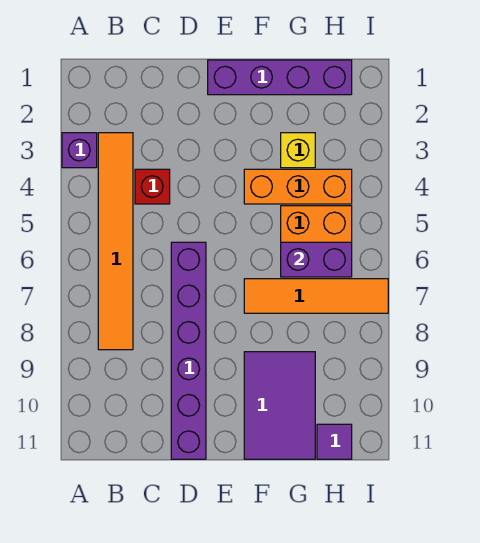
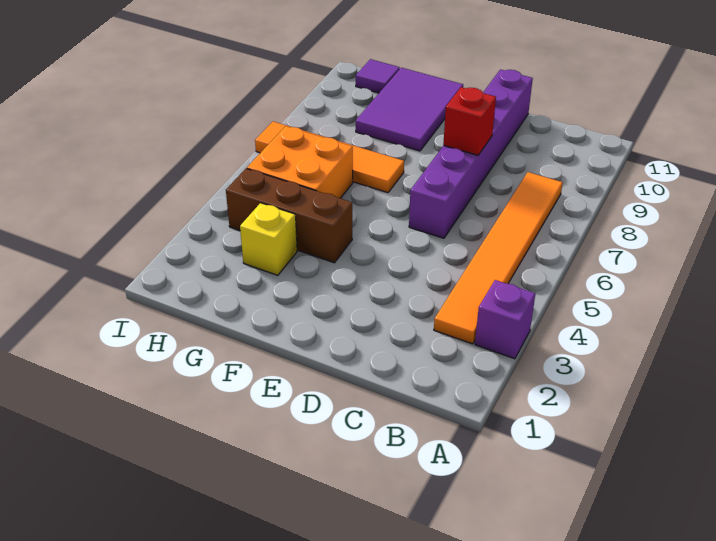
red 1x1 brick [135,169,170,204] -> red 1x1 brick moved to [443,87,496,155]
purple 1x4 brick [208,60,352,95] -> none
orange 1x3 brick [244,169,352,204] -> brown 1x3 brick [226,168,352,263]
purple 1x2 brick [281,242,352,277] -> none

